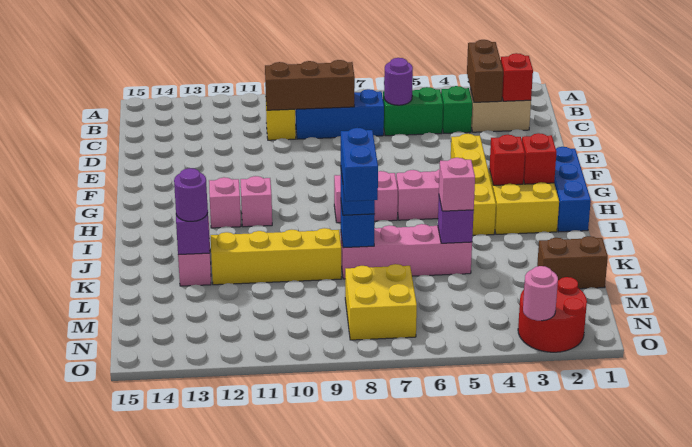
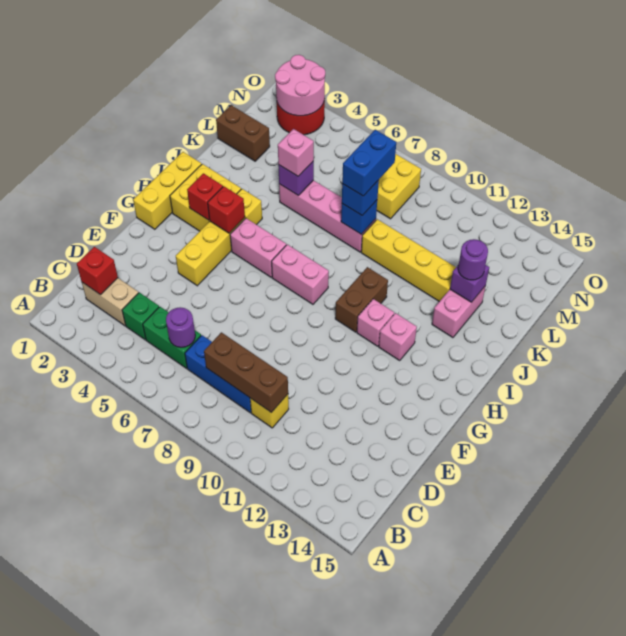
brown 1x2 brick [467,40,503,102] -> brown 1x2 brick moved to [335,267,388,332]
blue 1x3 brick [554,147,591,232] -> yellow 1x3 brick [133,152,202,229]
red 1x1 brick [522,133,557,184] -> red 1x1 brick moved to [208,186,245,233]
pink 1x1 round brick [523,266,558,321] -> pink 2x2 round brick [275,55,325,116]

